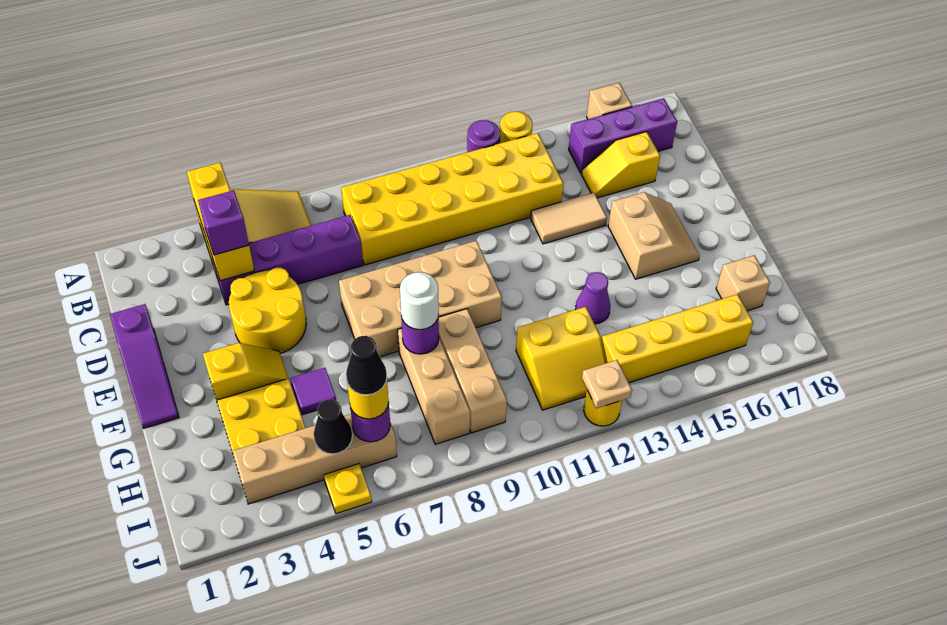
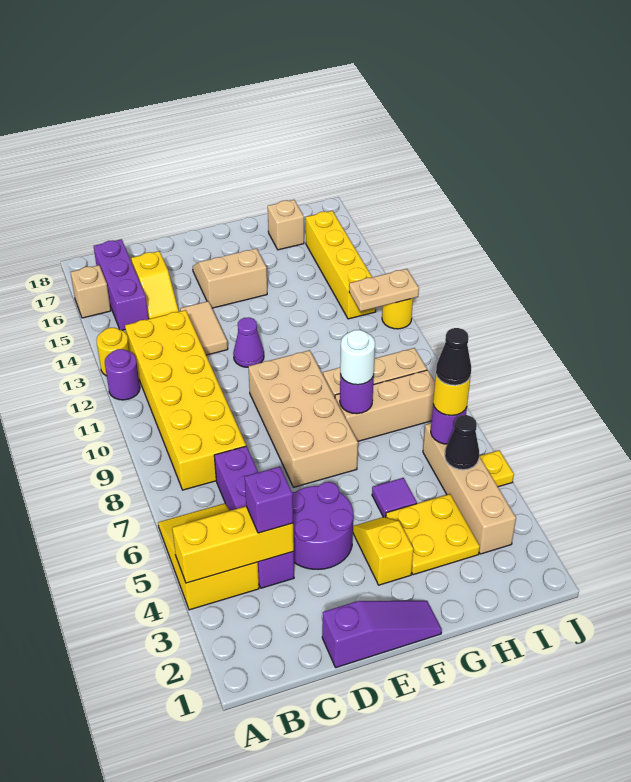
yellow 2x2 round brick [229,268,306,354] -> purple 2x2 round brick [292,482,353,569]
purple 1x1 cone [575,272,610,324] -> purple 1x1 cone moved to [233,318,264,367]
yellow 2x2 slope [516,307,606,410] -> none
tan 1x1 plate [582,360,632,408] -> tan 1x2 plate [349,269,419,311]

